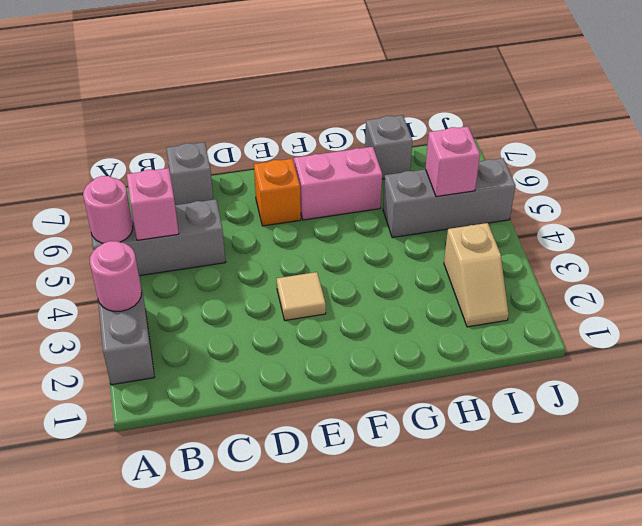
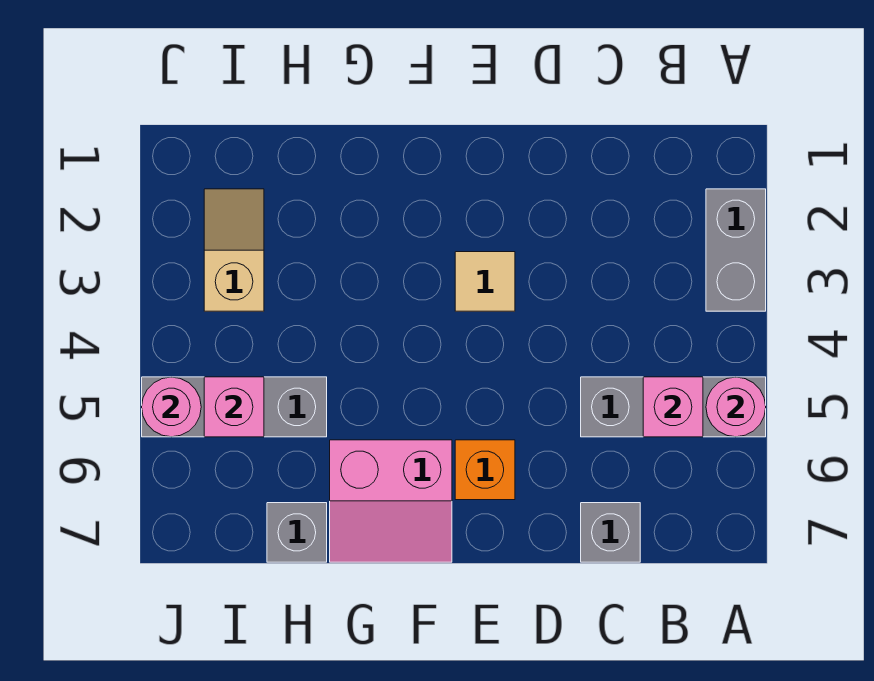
pink 1x1 round brick [90,241,142,311] -> pink 1x1 round brick moved to [142,377,201,437]

